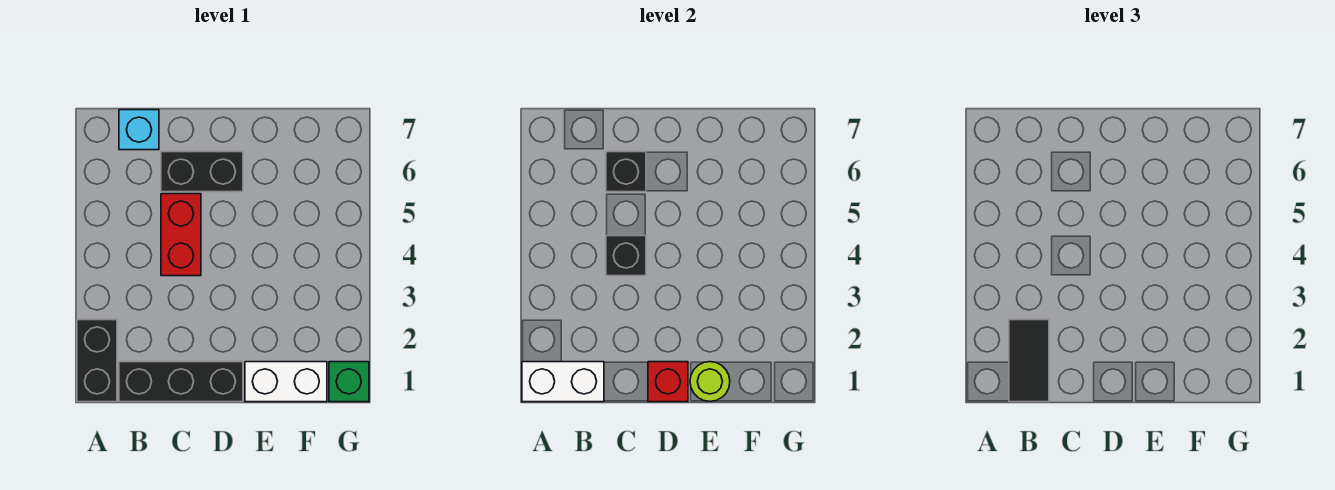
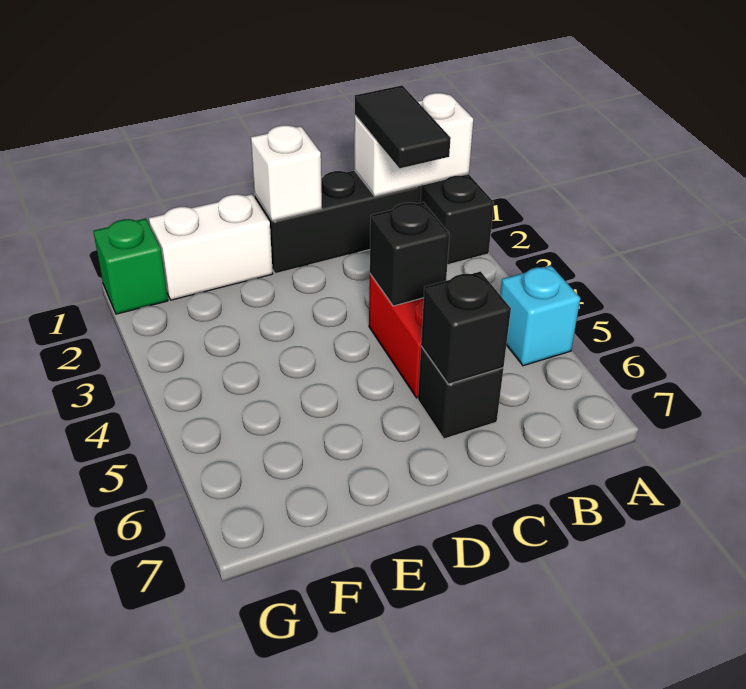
cyan 1x1 brick [119,110,159,150] -> cyan 1x1 brick moved to [500,266,580,366]
black 1x2 brick [161,152,243,192] -> black 1x1 brick [418,346,503,439]
red 1x1 brick [648,362,688,402] -> white 1x1 brick [251,125,322,221]
lime 1x1 round brick [690,362,730,401] -> none

